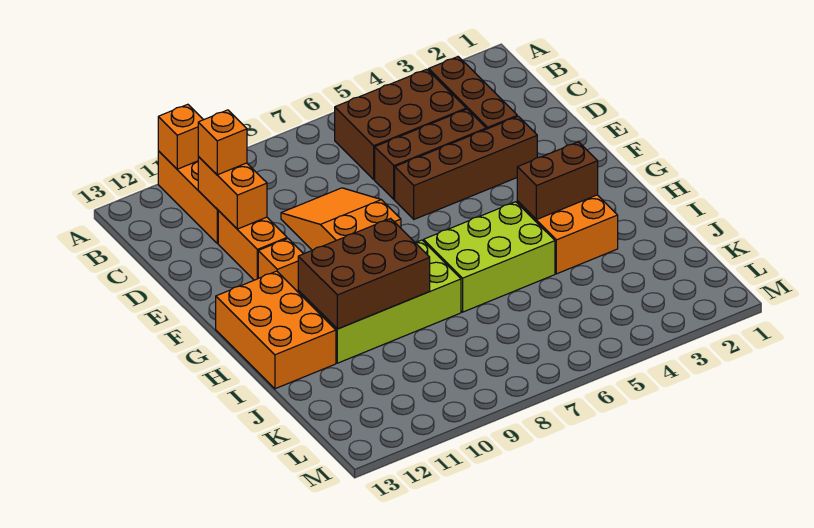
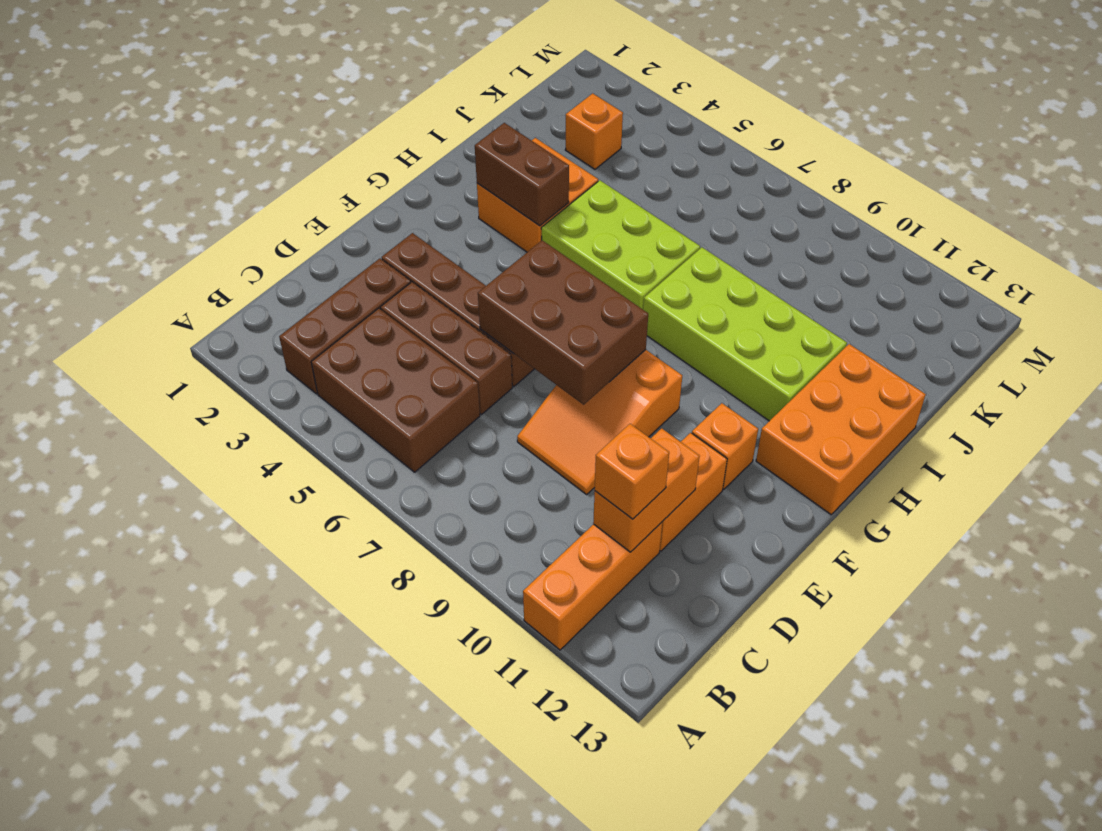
orange 1x1 brick [158,104,203,169] -> orange 1x1 brick moved to [565,93,623,169]
brown 2x3 brick [298,219,430,329] -> brown 2x3 brick moved to [478,240,648,405]

